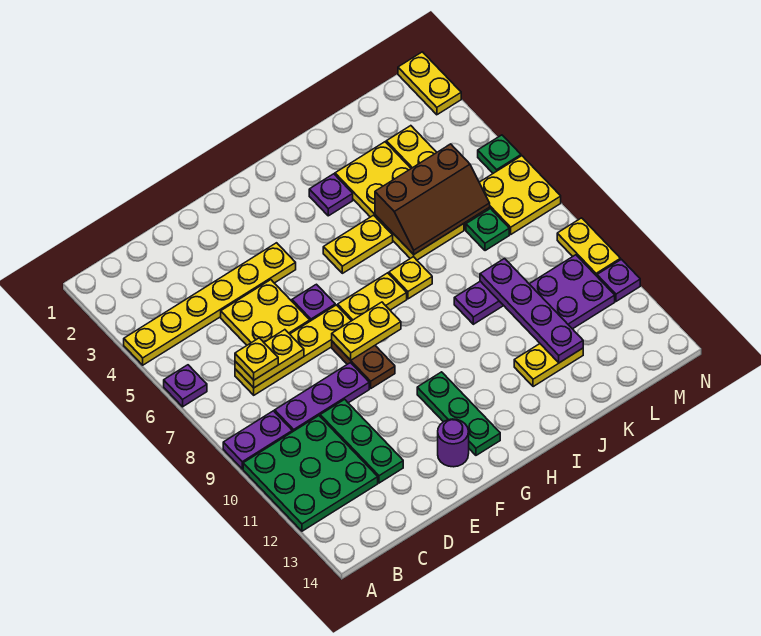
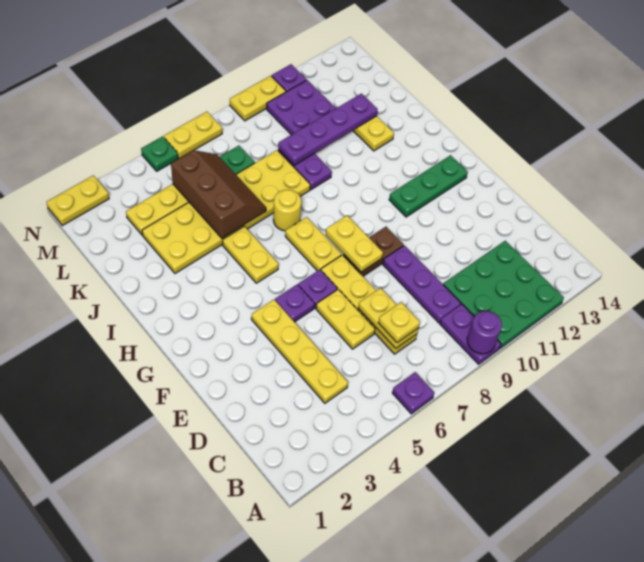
yellow 1x6 plate [124,243,296,365] -> yellow 1x4 plate [251,300,348,403]
yellow 2x2 plate [221,280,310,345] -> yellow 1x2 plate [316,289,375,349]
green 1x3 plate [320,399,403,483] -> none
purple 1x1 round brick [438,419,469,467] -> purple 1x1 round brick moved to [467,311,502,354]
purple 1x1 plate [309,174,353,216] -> purple 1x1 plate moved to [275,284,315,322]
yellow 1x1 plate [389,257,432,299] -> yellow 1x1 round brick [273,190,301,231]
yellow 2x4 plate [335,142,464,260] -> yellow 2x6 plate [142,150,310,273]
yellow 2x2 plate [479,156,561,234] -> yellow 1x2 plate [164,112,222,158]

